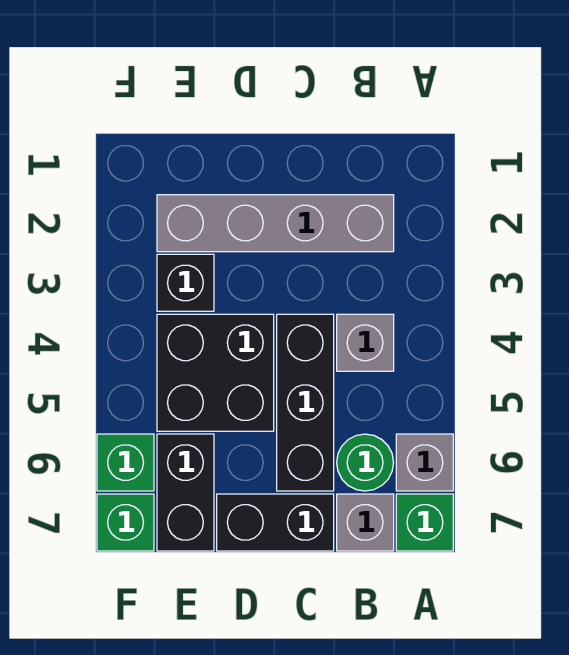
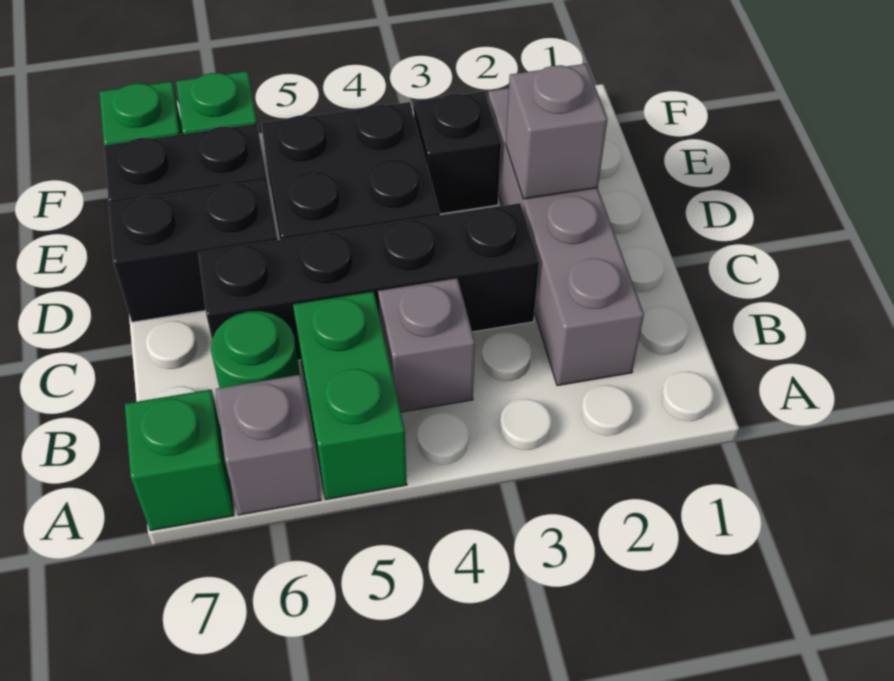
none -> green 1x2 brick [293,291,407,499]
grey 1x1 brick [337,494,394,551] -> grey 1x1 brick moved to [506,64,608,199]
black 1x3 brick [277,314,334,491] -> black 1x4 brick [198,203,539,360]
black 1x2 brick [217,494,334,551] -> black 1x2 brick turned to [109,180,277,322]

